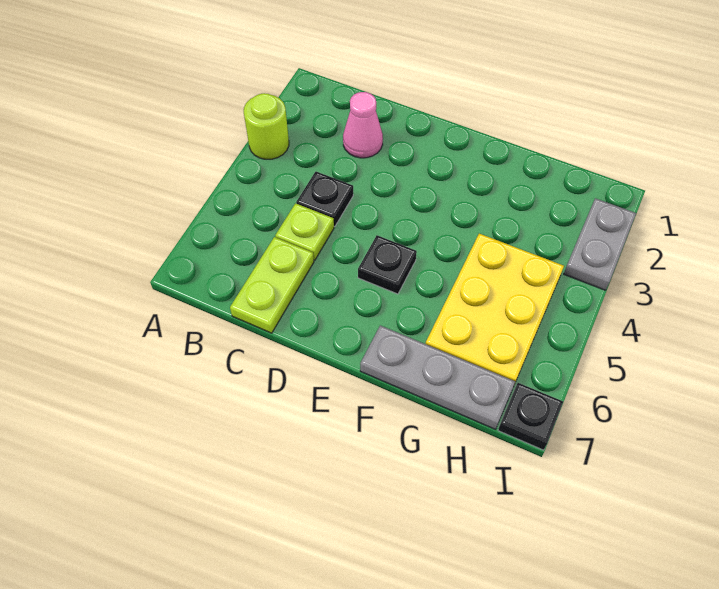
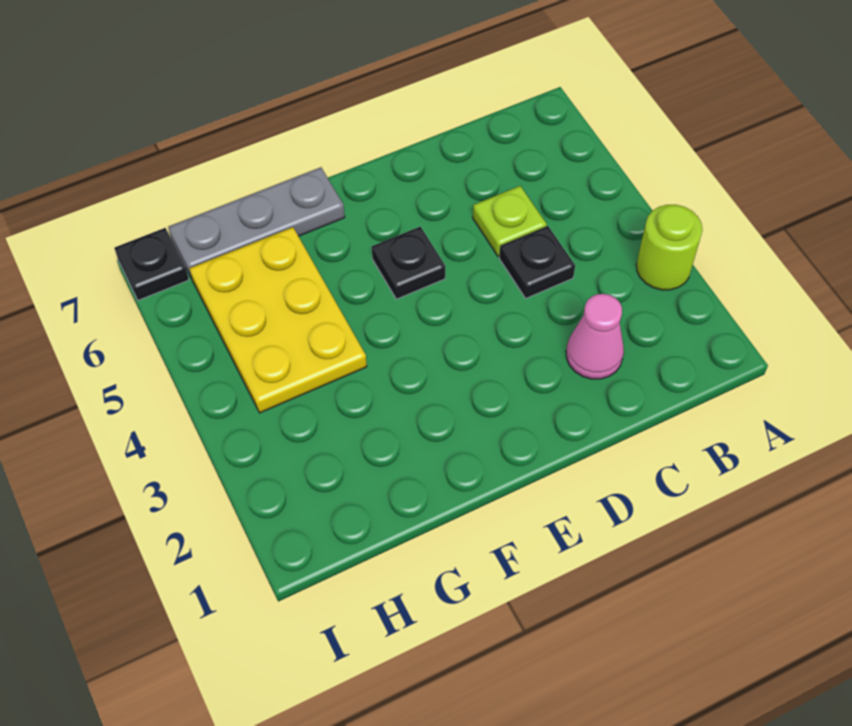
lime 1x2 plate [230,237,314,333] -> none
grey 1x2 plate [564,198,636,290] -> none

